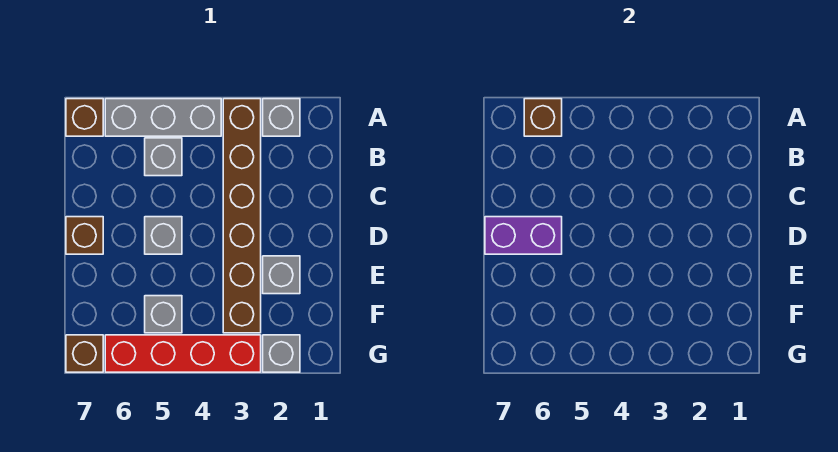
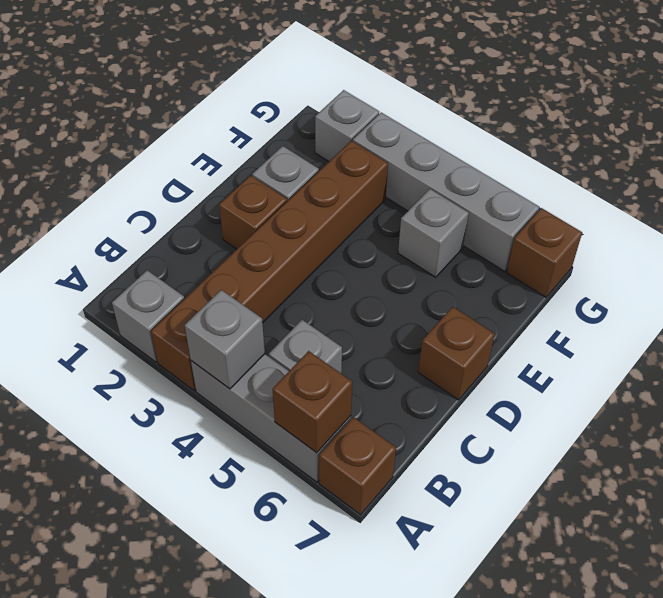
none -> brown 1x1 brick [219,175,287,249]
grey 1x1 brick [145,217,182,254] -> grey 1x1 brick moved to [185,290,265,389]
purple 1x2 brick [485,217,562,254] -> none
red 1x4 brick [105,335,261,372] -> grey 1x4 brick [353,113,539,271]

